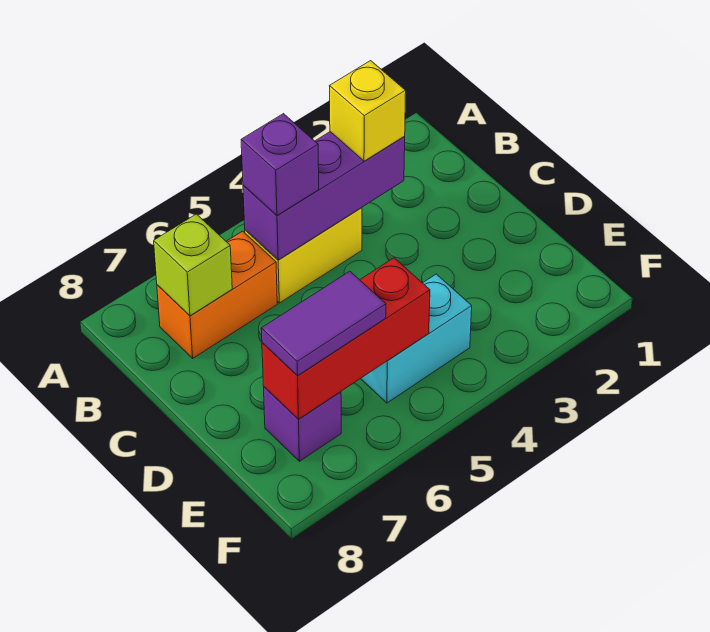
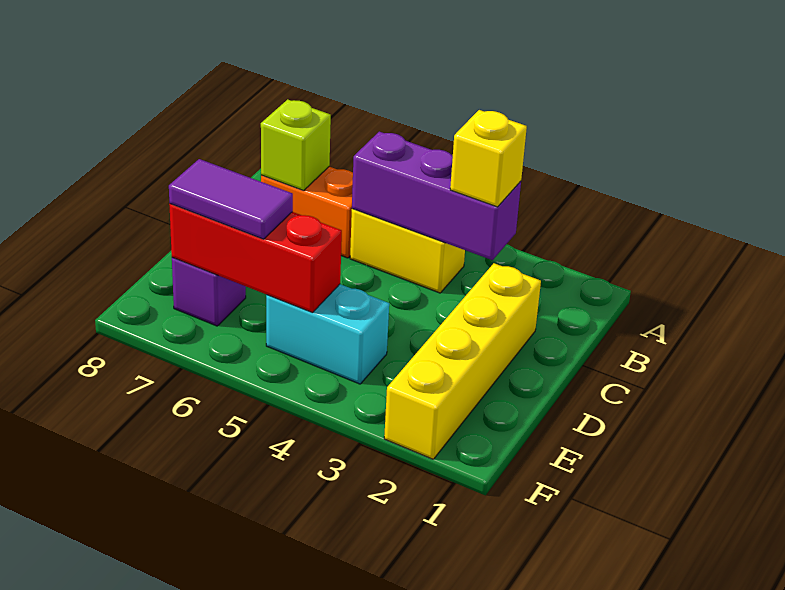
purple 1x1 brick [241,114,319,215] -> none
none -> yellow 1x4 brick [384,263,541,459]

